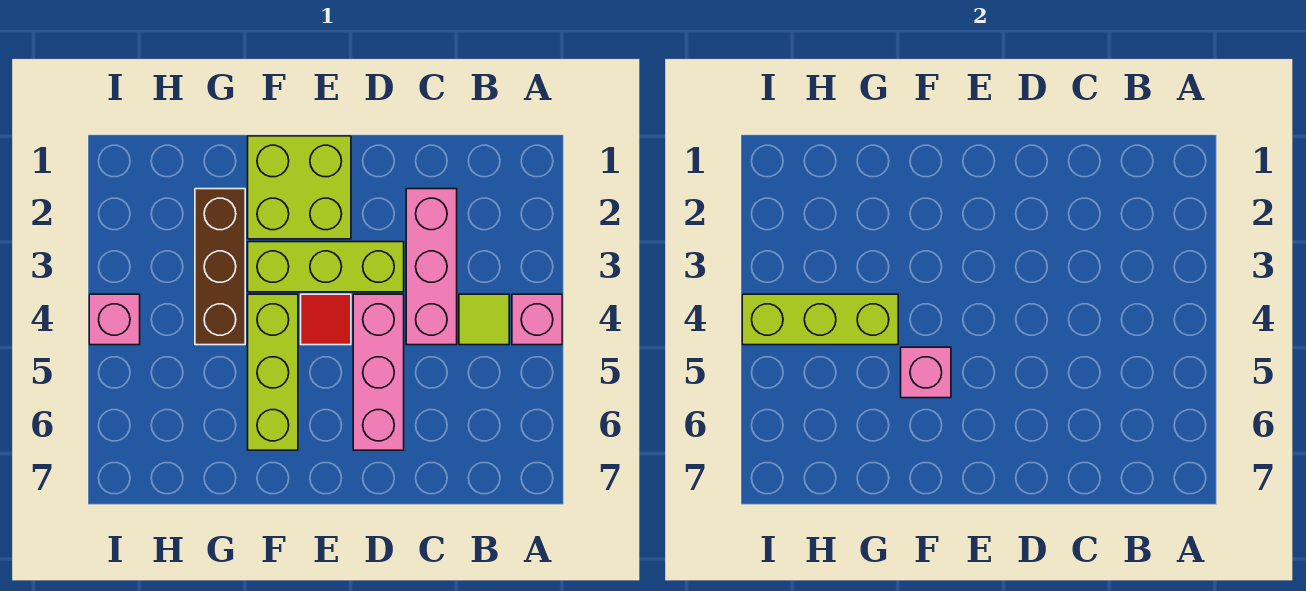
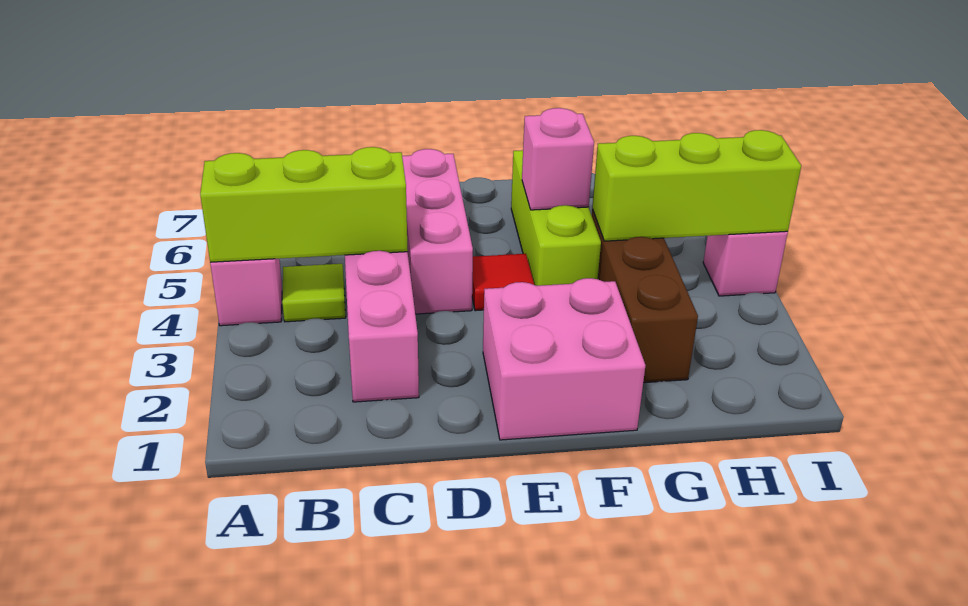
lime 1x3 brick [248,242,404,292] -> lime 1x3 brick moved to [200,147,408,262]
lime 2x2 brick [248,136,351,239] -> pink 2x2 brick [483,278,645,440]

